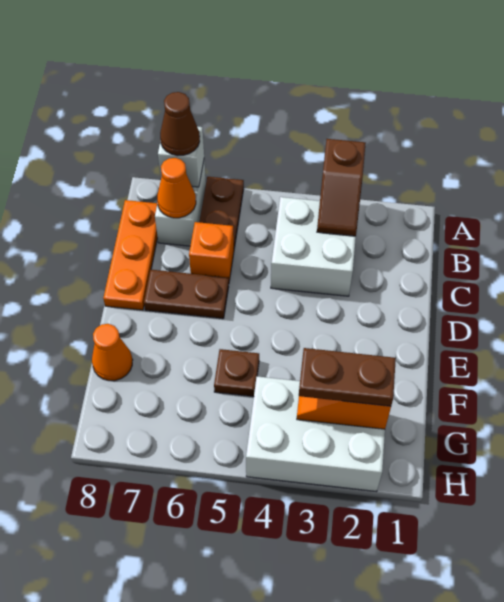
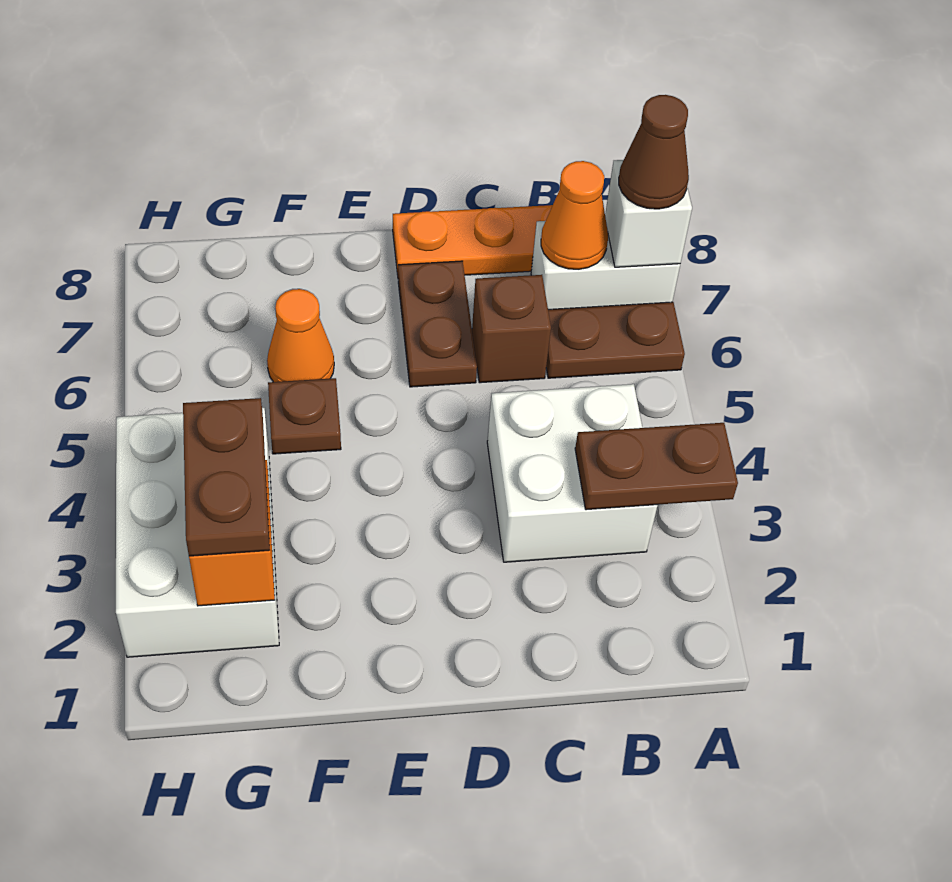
brown 1x2 slope [317,139,366,236] -> brown 1x2 plate [575,423,738,510]
orange 1x1 brick [189,222,234,281] -> brown 1x1 brick [472,275,551,383]
orange 1x1 cone [92,324,133,381] -> orange 1x1 cone moved to [267,289,334,382]

